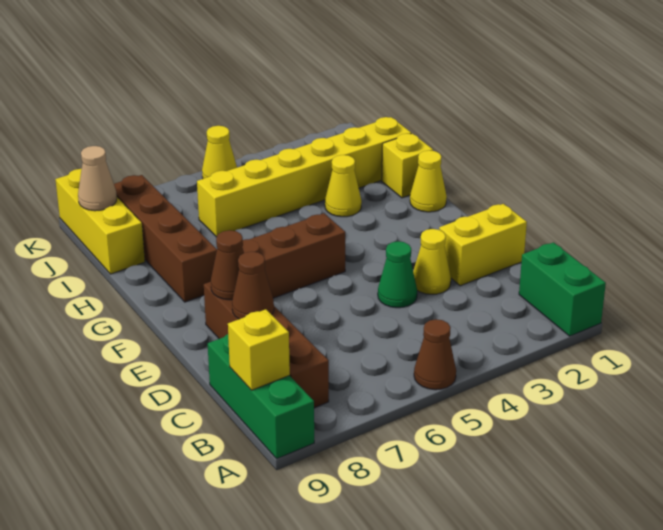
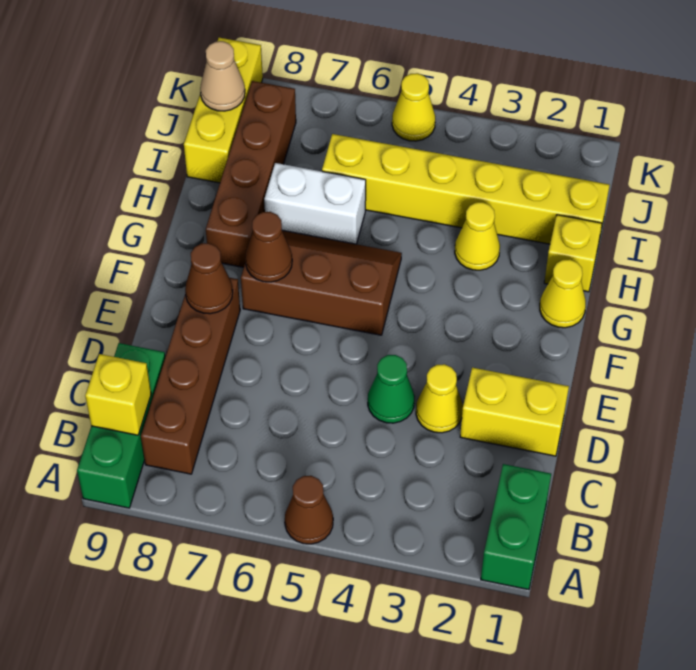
brown 1x1 cone [232,252,274,319] -> brown 1x1 cone moved to [245,212,292,282]
none -> white 1x2 brick [264,163,366,244]

